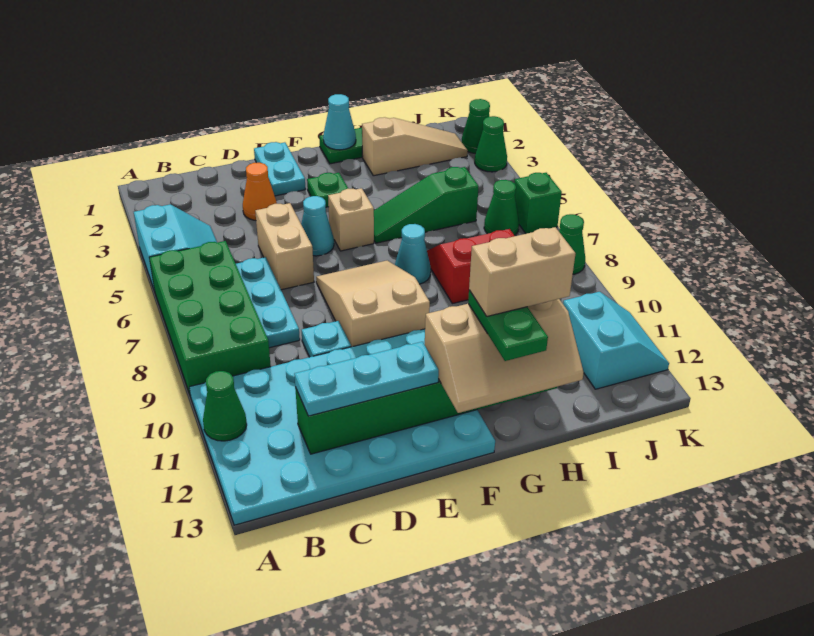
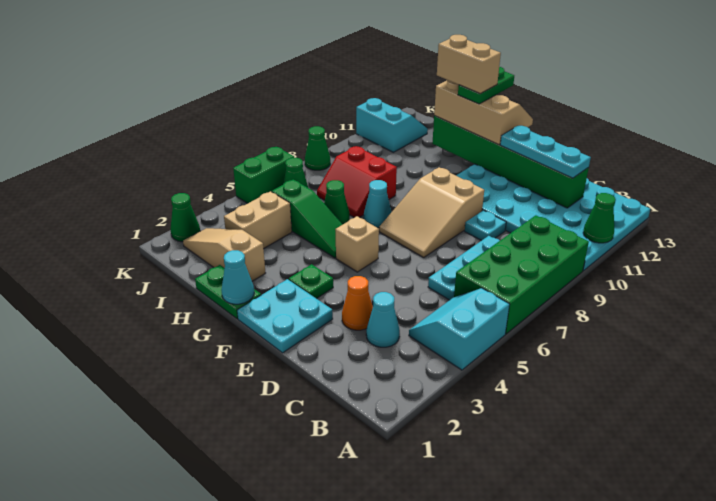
tan 1x2 brick [255,203,314,290] -> tan 1x2 brick moved to [224,191,292,249]
cyan 1x2 plate [254,142,305,196] -> cyan 2x2 plate [237,279,333,353]
cyan 1x1 cone [301,196,334,256] -> cyan 1x1 cone moved to [366,292,400,347]
cyan 2x2 slope [563,292,669,389] -> cyan 2x2 slope turned to [356,98,428,152]
green 1x1 cone [475,116,507,172] -> green 1x1 cone moved to [324,180,350,224]
green 1x1 brick [514,173,562,234] -> green 1x2 brick [233,147,294,203]

